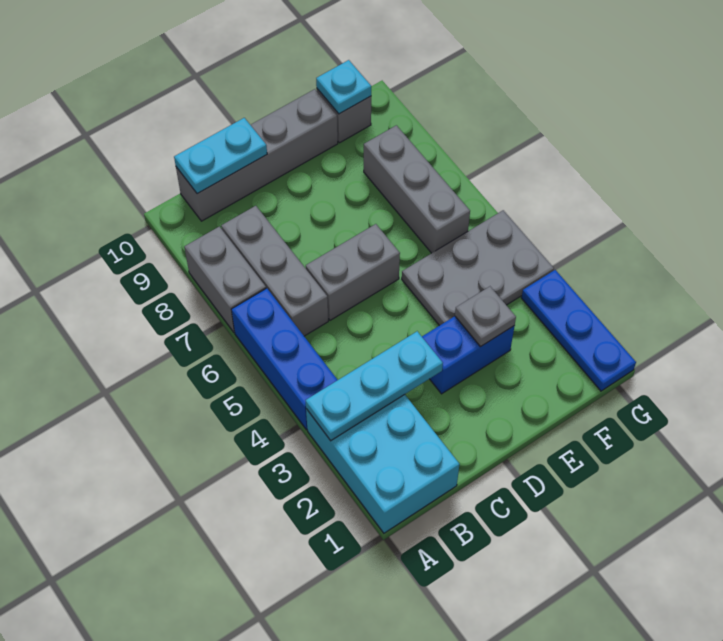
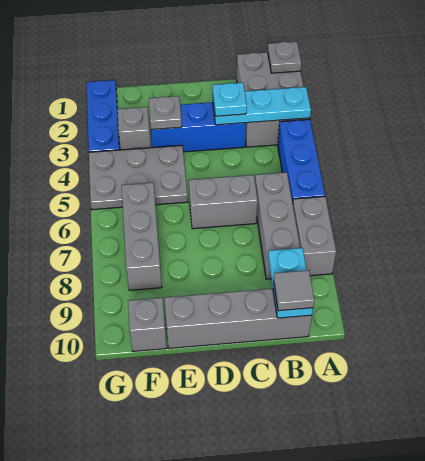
cyan 2x3 brick [306,395,460,533] -> grey 2x3 brick [237,52,310,147]
none -> grey 1x1 plate [268,42,301,73]
cyan 1x2 plate [174,118,267,194] -> cyan 1x2 plate turned to [268,248,313,318]
none -> grey 1x1 tile [274,270,314,311]
blue 1x2 brick [422,316,514,394] -> blue 1x3 brick [151,102,246,152]
none -> grey 1x1 brick [117,107,151,150]
cyan 1x1 plate [316,60,371,114] -> cyan 1x1 plate moved to [213,83,247,116]

